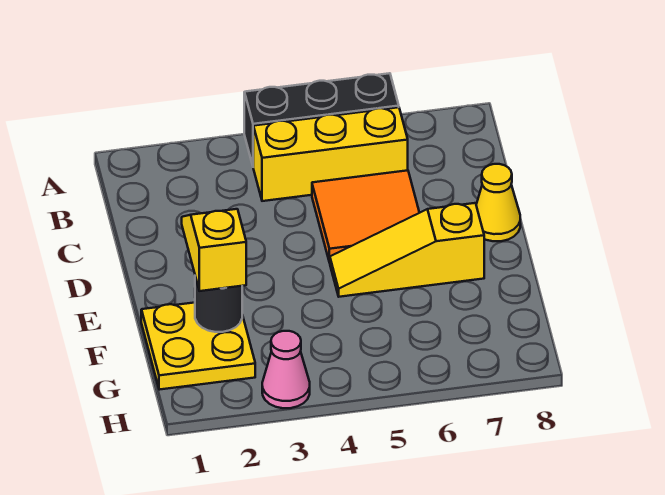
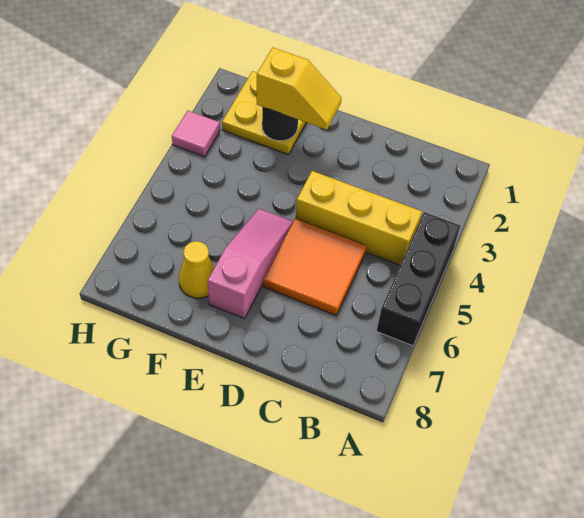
yellow 1x3 brick [253,107,408,201] -> yellow 1x3 brick turned to [296,171,422,265]
yellow 1x1 cone [476,164,520,241] -> yellow 1x1 cone moved to [179,241,214,298]
yellow 1x3 slope [330,203,484,297] -> pink 1x3 slope [208,209,293,319]
pink 1x1 cone [262,331,310,408] -> pink 1x1 tile [172,111,220,157]

